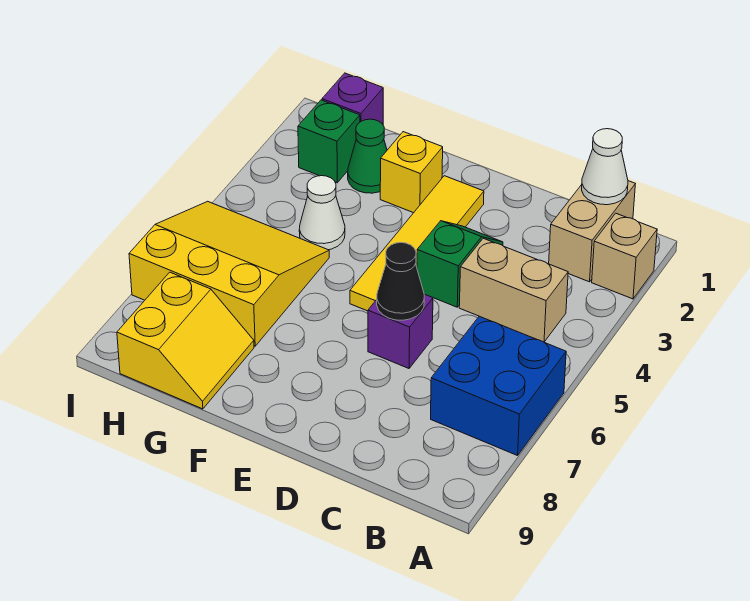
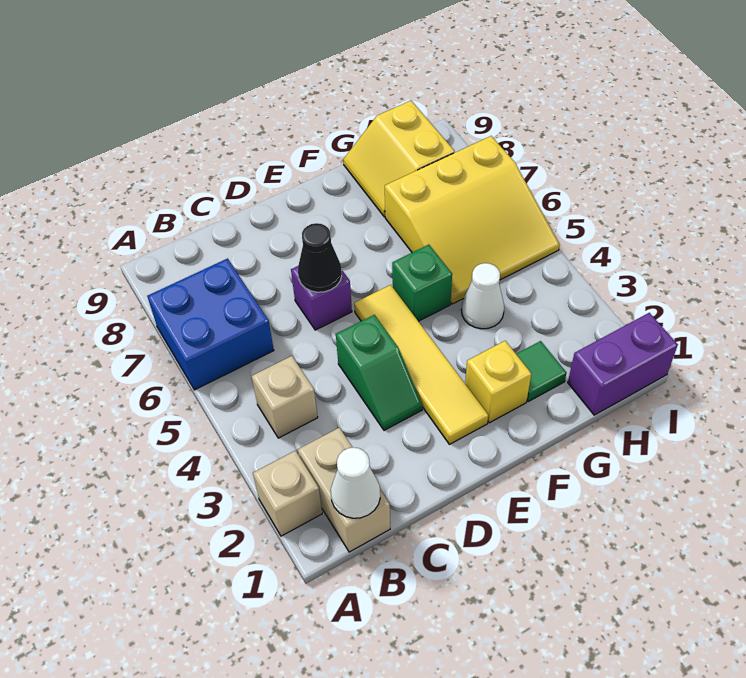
tan 1x2 brick [459,238,568,342] -> tan 1x1 brick [252,356,318,438]
green 1x1 cone [348,119,387,193] -> green 1x1 tile [516,341,566,401]
purple 1x1 brick [322,73,383,124] -> purple 1x2 brick [568,313,678,415]
green 1x1 brick [298,100,360,183] -> green 1x1 brick moved to [392,245,452,321]

